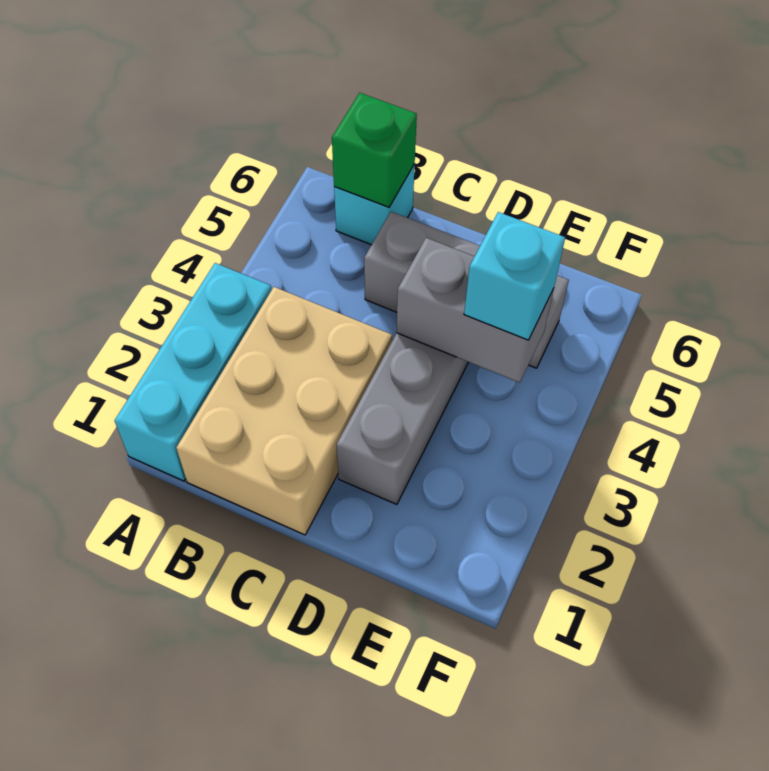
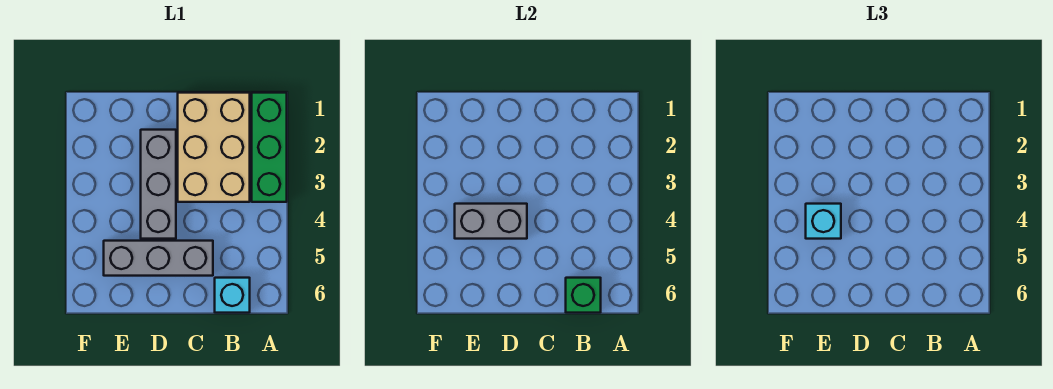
cyan 1x3 brick [115,263,271,481] -> green 1x3 brick [252,93,287,202]

